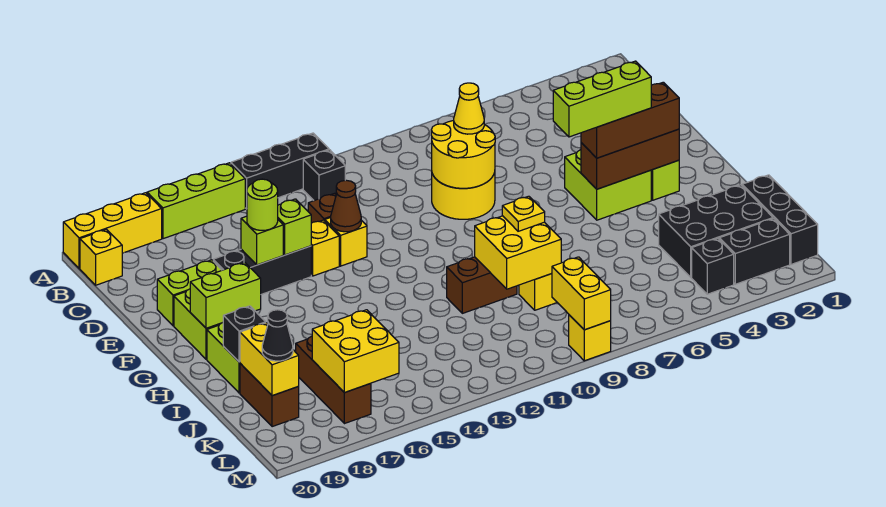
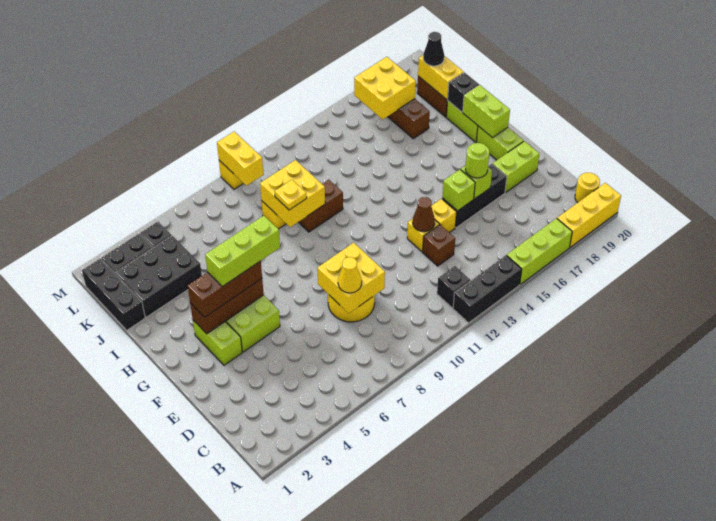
yellow 1x1 brick [80,229,122,285] -> yellow 1x1 round brick [575,173,600,203]
yellow 2x2 round brick [431,121,495,188] -> yellow 2x2 brick [318,243,385,313]
lime 1x2 brick [190,262,261,328] -> lime 1x2 brick turned to [463,85,510,138]

